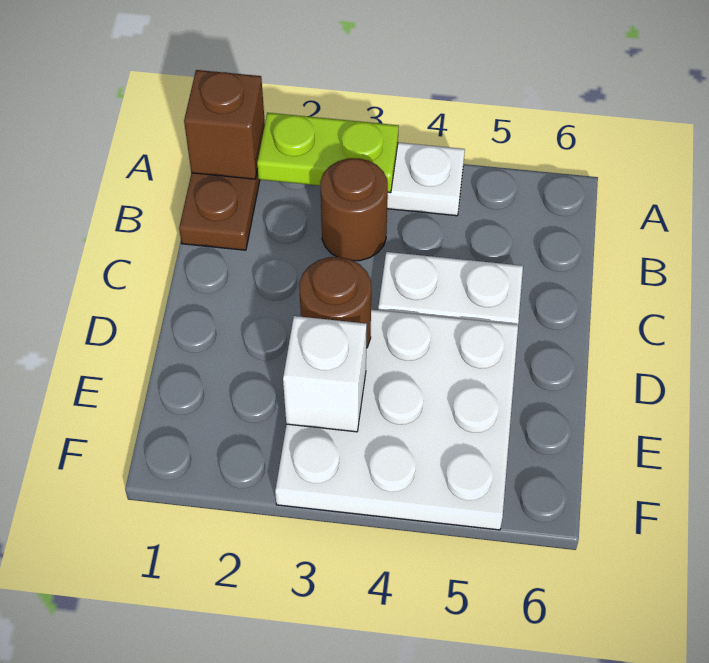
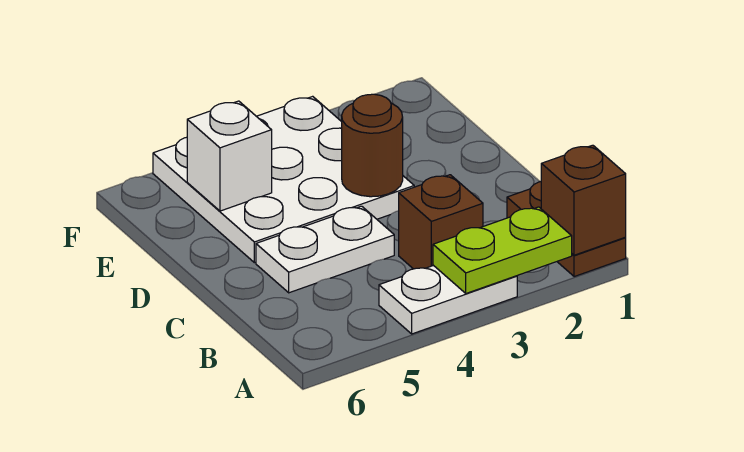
brown 1x1 round brick [320,158,388,261] -> brown 1x1 brick [399,175,483,269]
white 1x1 brick [283,316,367,432] -> white 1x1 brick moved to [187,101,272,211]

